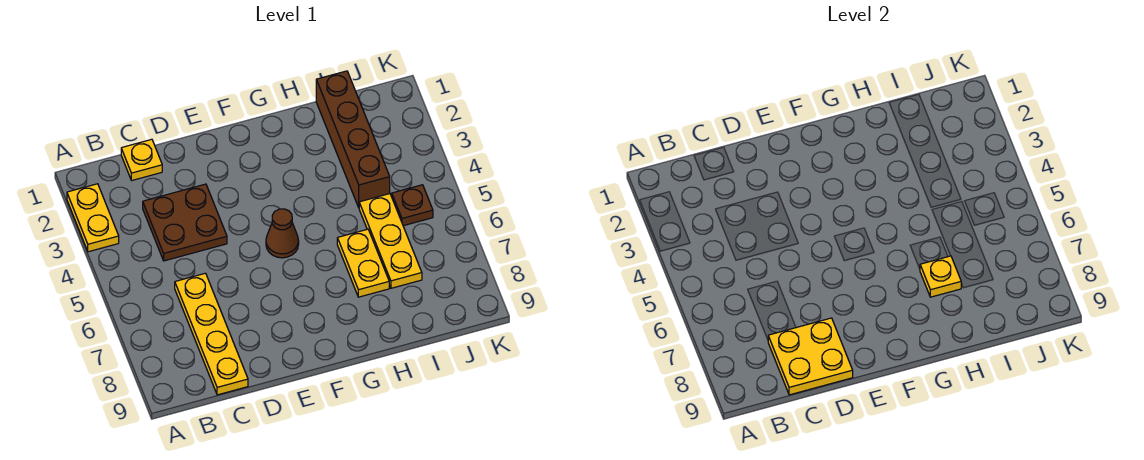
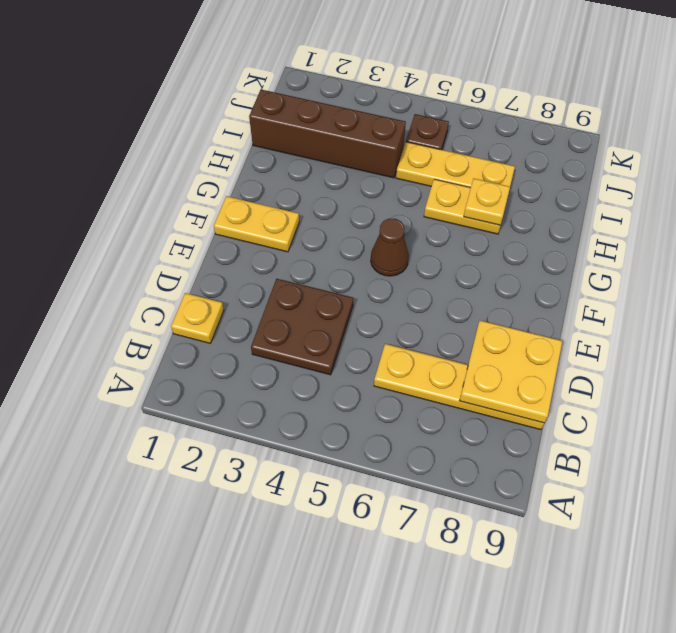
yellow 1x2 plate [67,184,119,252] -> yellow 1x2 plate moved to [214,196,299,252]

